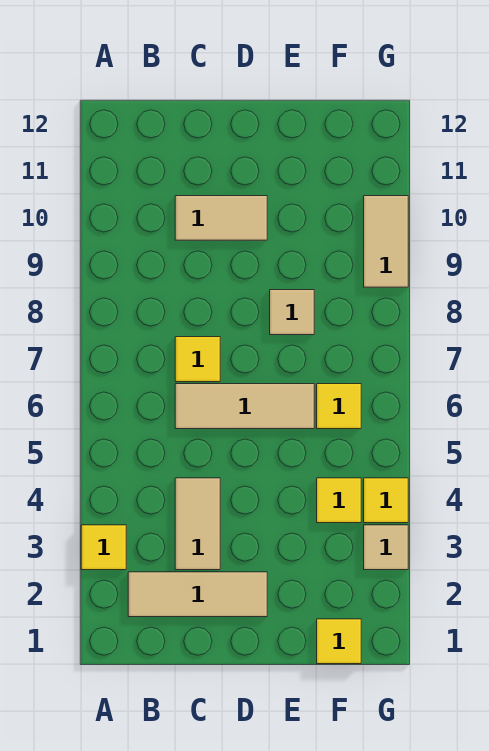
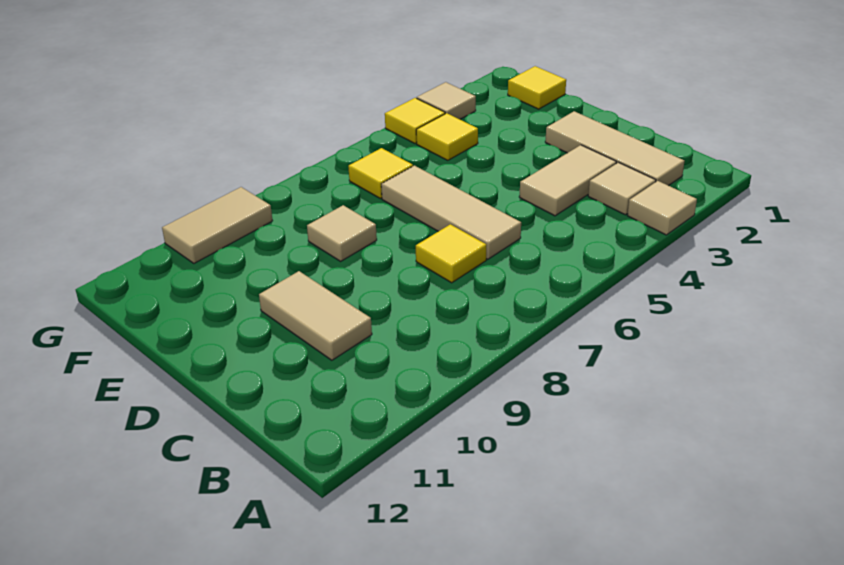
yellow 1x1 tile [81,525,126,570] -> tan 1x1 tile [627,181,697,235]
none -> tan 1x1 tile [588,163,656,215]

